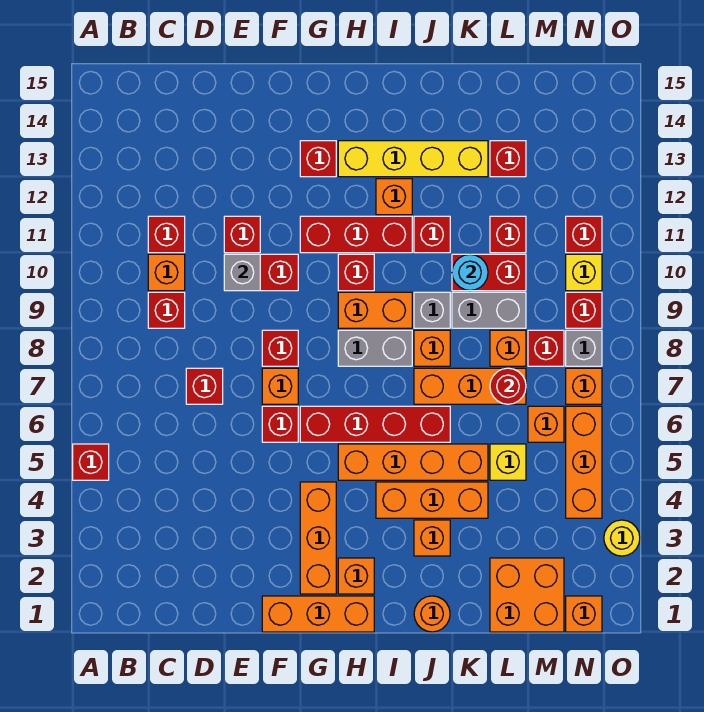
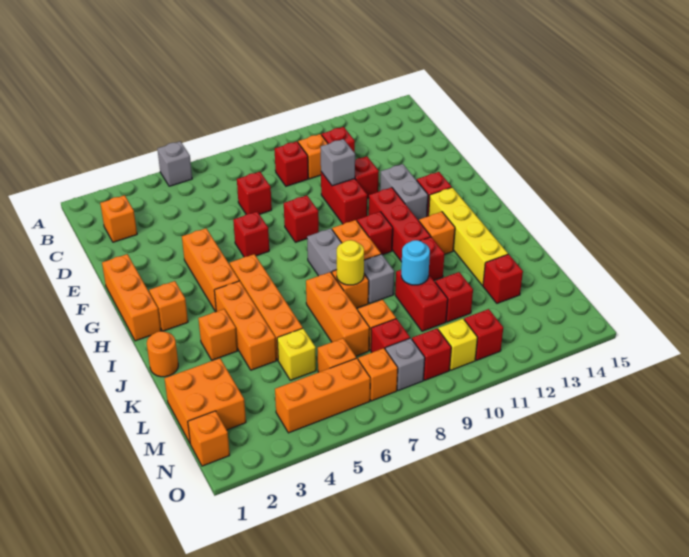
red 1x1 brick [73,444,109,480] -> grey 1x1 brick [157,141,192,186]
orange 1x1 brick [262,368,298,404] -> orange 1x1 brick moved to [100,195,137,242]
orange 1x3 brick [300,482,336,594] -> orange 1x3 brick turned to [182,228,239,312]
red 1x4 brick [300,406,450,442] -> none
grey 1x2 brick [452,292,526,328] -> grey 1x2 brick moved to [380,164,428,221]
red 1x1 round brick [490,368,526,404] -> none
yellow 1x1 round brick [604,520,640,556] -> yellow 1x1 round brick moved to [337,240,364,285]

